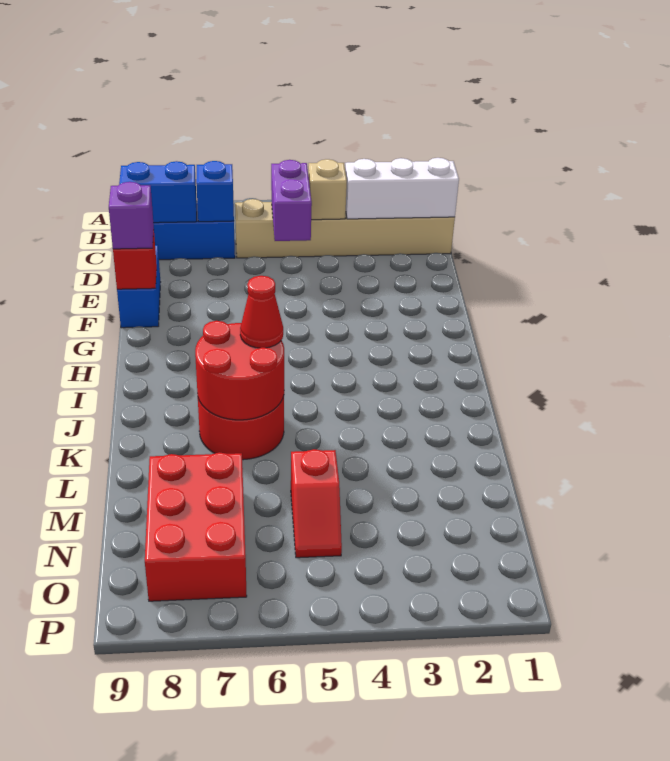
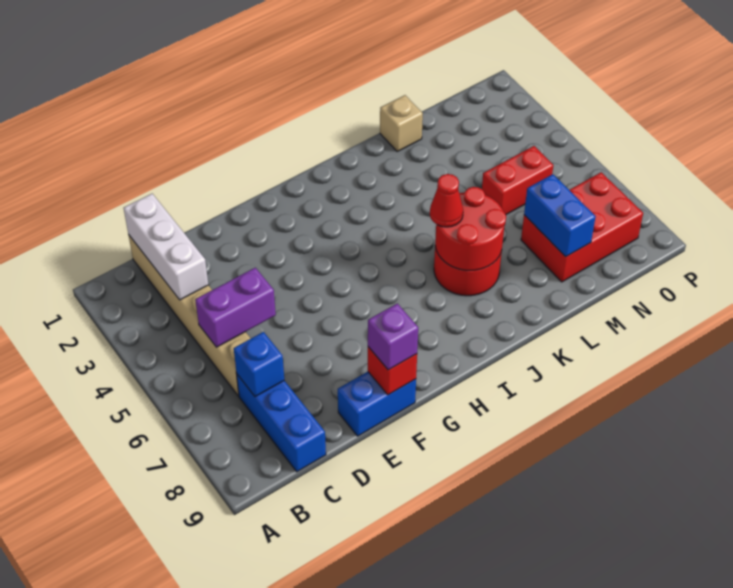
tan 1x1 brick [308,159,347,220] -> tan 1x1 brick moved to [380,95,423,151]
blue 1x2 brick [119,161,197,223] -> blue 1x2 brick moved to [524,174,596,257]
red 1x2 slope [291,449,342,558] -> red 1x2 brick [482,146,553,214]

